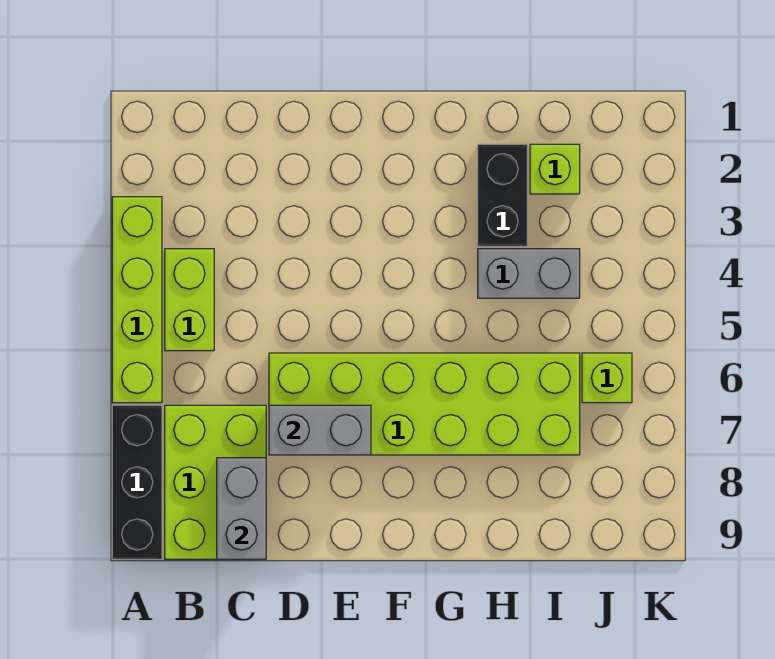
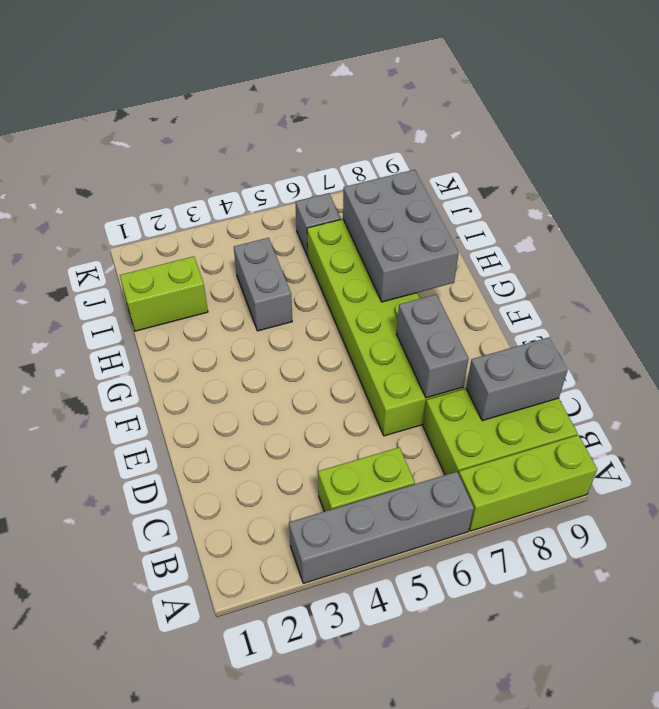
lime 1x4 brick [112,197,162,403] -> grey 1x4 brick [289,472,474,583]
black 1x3 brick [112,405,162,559] -> lime 1x3 brick [459,435,597,531]
none -> grey 2x3 brick [343,170,459,302]
black 1x2 brick [478,144,527,246] -> none
lime 1x1 brick [530,144,580,194] -> lime 1x2 brick [120,256,208,331]
lime 1x1 brick [582,353,632,403] -> grey 1x1 brick [296,193,341,256]

